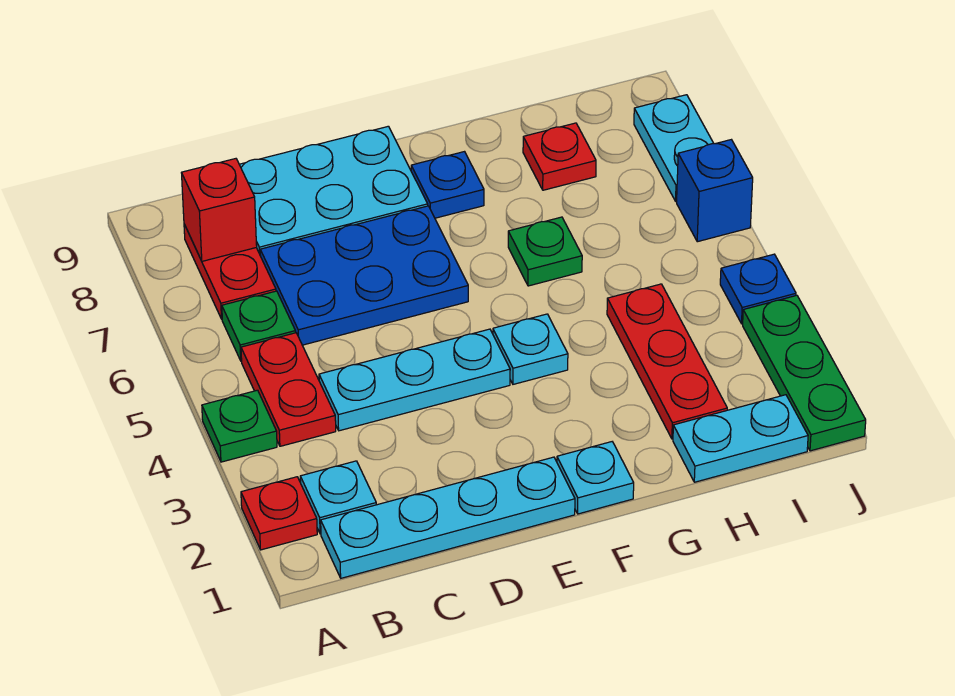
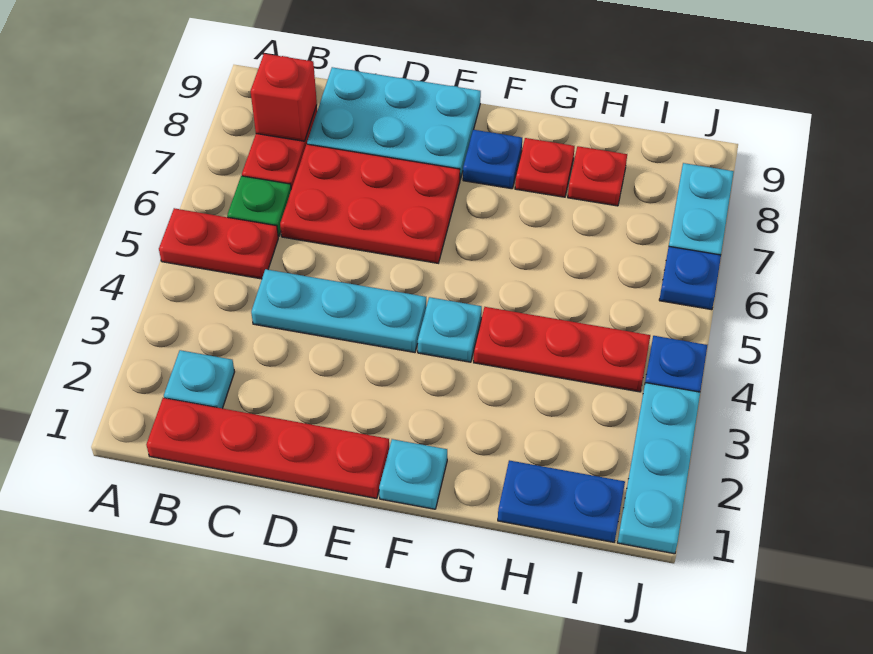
red 1x1 plate [241,477,317,550] -> red 1x1 plate moved to [515,138,575,197]
green 1x1 plate [202,390,277,462] -> none
cyan 1x4 plate [321,457,575,578] -> red 1x4 plate [146,398,389,499]
red 1x2 plate [241,333,336,446] -> red 1x2 plate turned to [159,208,278,279]
blue 2x3 plate [260,206,468,345] -> red 2x3 plate [280,144,460,263]
green 1x1 plate [508,217,582,286] -> none
cyan 1x2 plate [673,395,808,482] -> blue 1x2 plate [498,460,625,542]
red 1x3 plate [607,284,727,439] -> red 1x3 plate turned to [474,307,650,392]
green 1x3 plate [743,295,866,451] -> cyan 1x3 plate [618,383,700,554]
blue 1x1 brick [677,140,753,242] -> blue 1x1 plate [659,246,721,310]

